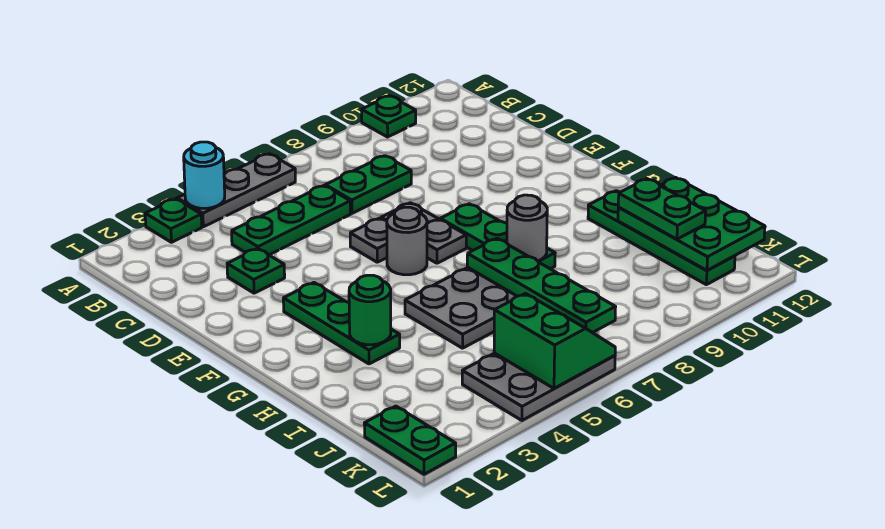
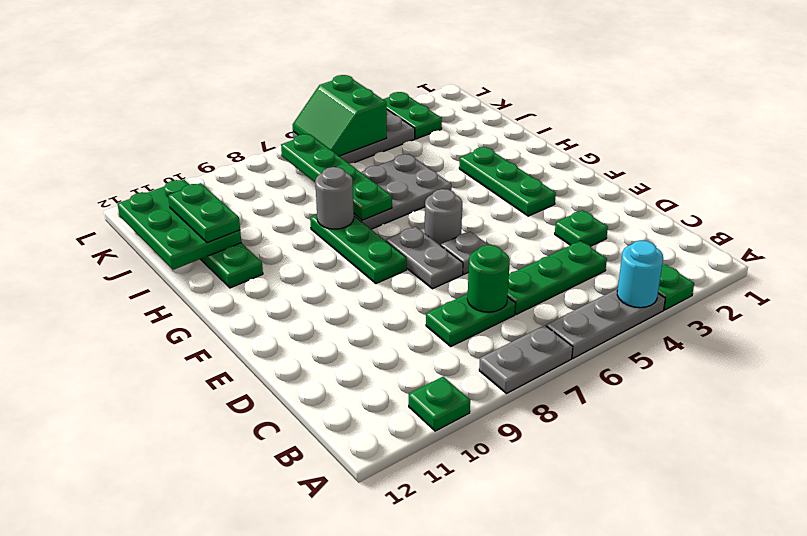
none -> grey 1x2 plate [479,325,573,393]
green 1x1 round brick [349,275,391,345] -> green 1x1 round brick moved to [467,245,510,312]
green 1x2 plate [364,406,456,474] -> green 1x2 plate moved to [383,92,442,139]

